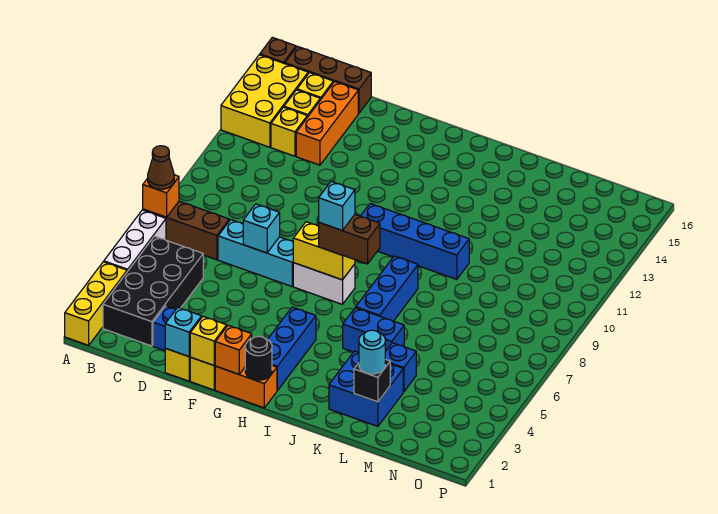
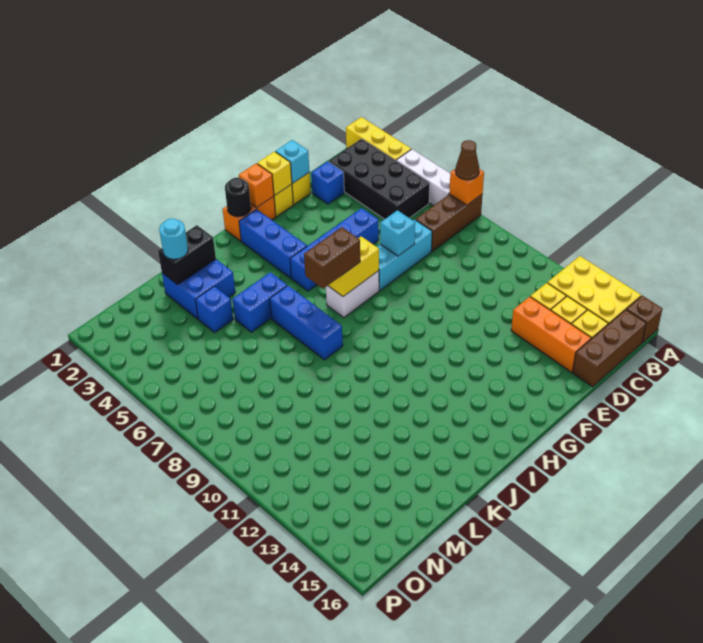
cyan 1x1 brick [319,181,355,230] -> none
blue 1x4 brick [361,204,469,279] -> blue 1x4 brick moved to [290,208,379,291]
black 1x1 brick [354,359,390,402] -> black 1x2 brick [158,225,216,285]

